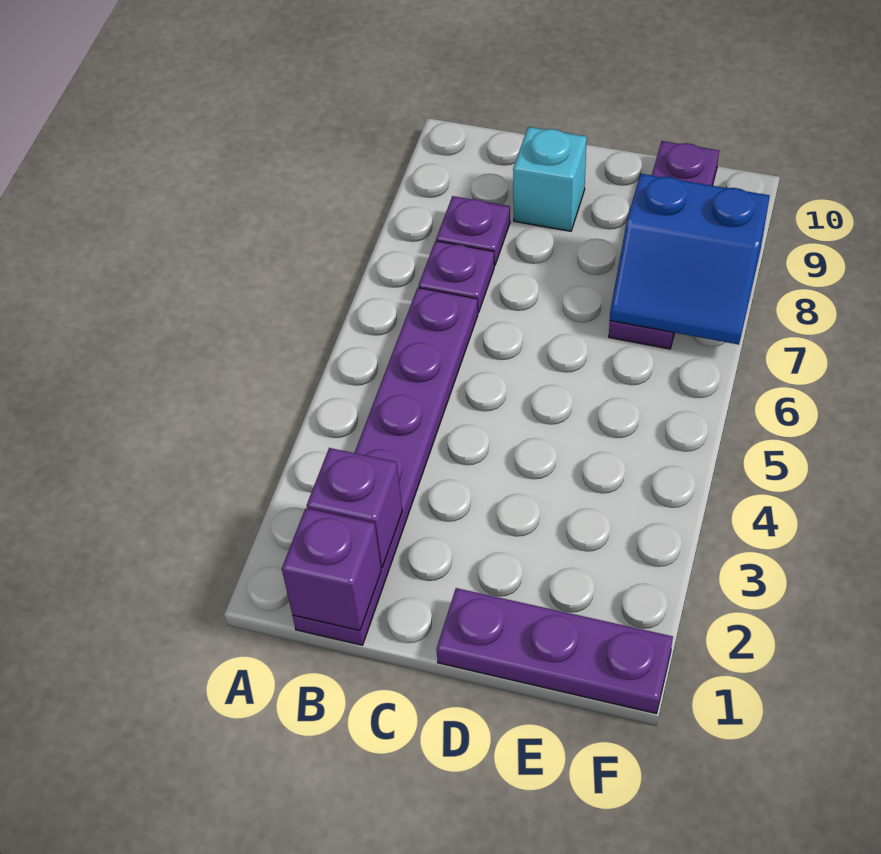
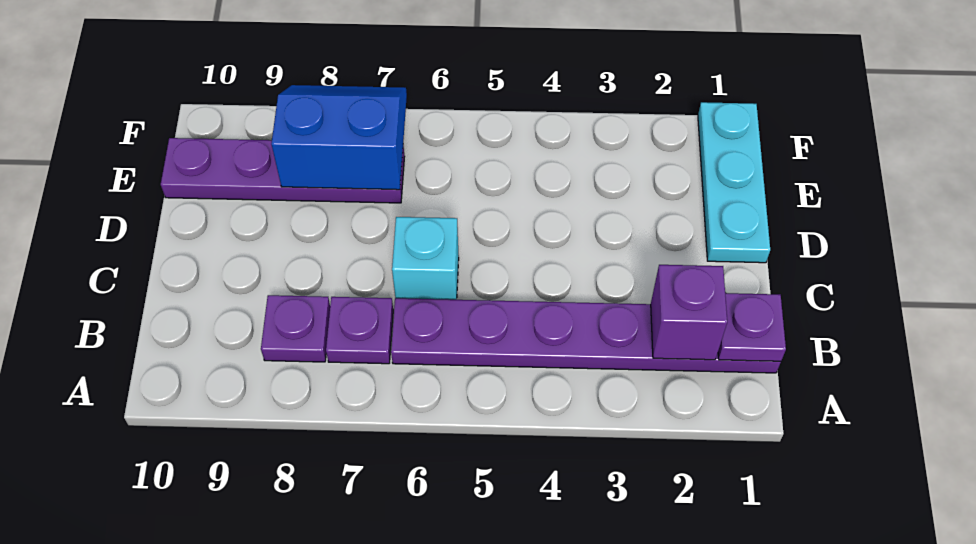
purple 1x1 brick [282,508,381,631] -> purple 1x1 plate [718,293,786,361]
cyan 1x1 brick [513,127,587,231] -> cyan 1x1 brick moved to [392,217,459,300]
purple 1x3 plate [436,588,673,714] -> cyan 1x3 plate [698,102,770,263]
blue 2x2 slope [610,174,770,345] -> blue 2x2 slope turned to [271,85,407,190]

